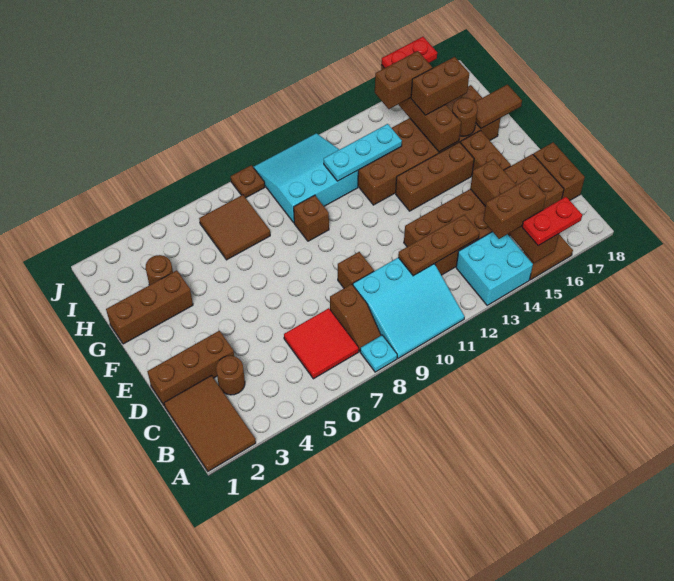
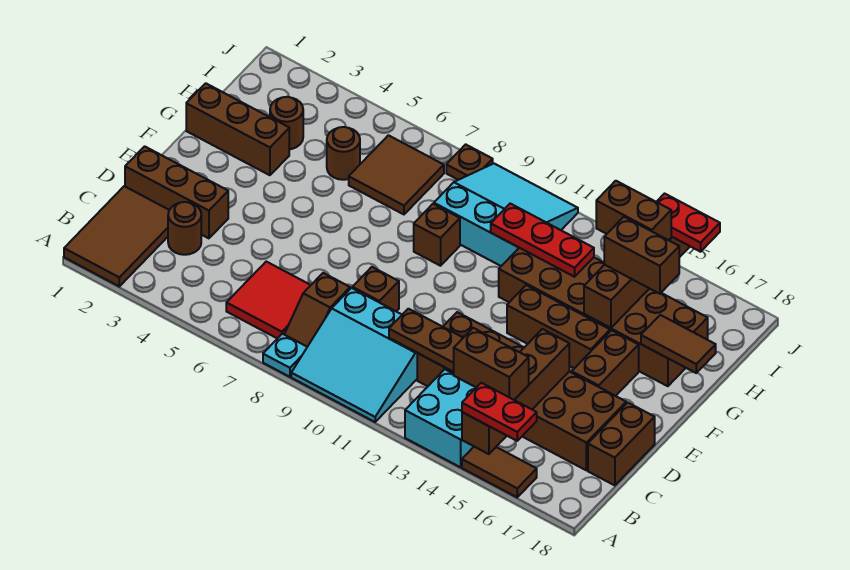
brown 1x1 round brick [452,98,477,136] -> brown 1x1 round brick moved to [327,127,360,180]
cyan 1x3 plate [324,124,402,181] -> red 1x3 plate [491,204,594,277]

